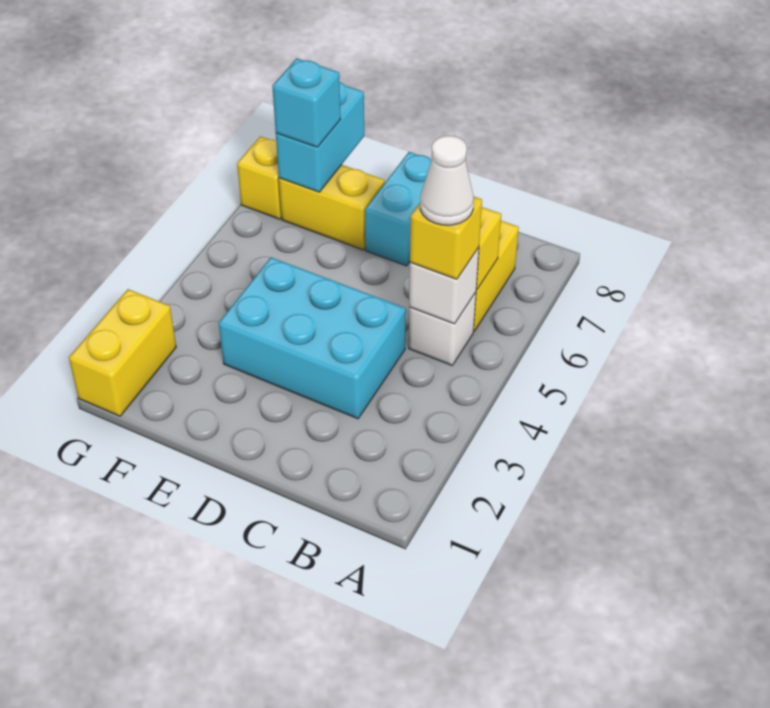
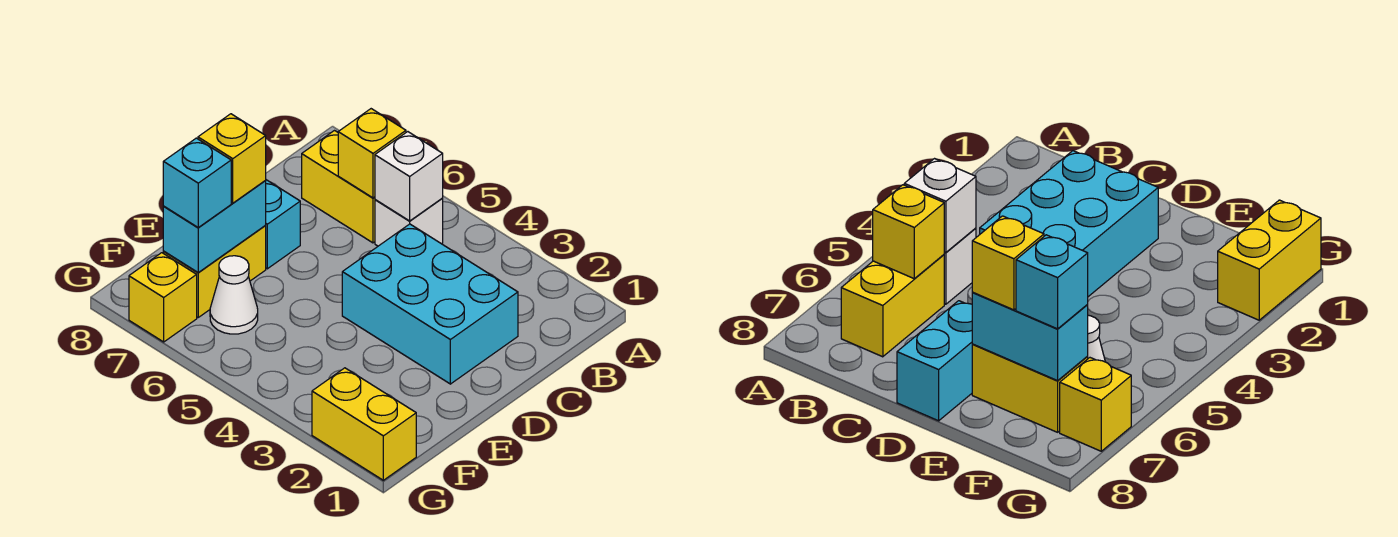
yellow 1x1 brick [410,196,482,279] -> yellow 1x1 brick moved to [198,114,266,203]
white 1x1 cone [420,136,474,225] -> white 1x1 cone moved to [210,256,258,334]
cyan 2x3 brick [219,257,406,419] -> cyan 2x3 brick turned to [342,224,518,384]
cyan 1x2 brick [276,82,364,192] -> cyan 1x2 brick turned to [163,181,266,272]

